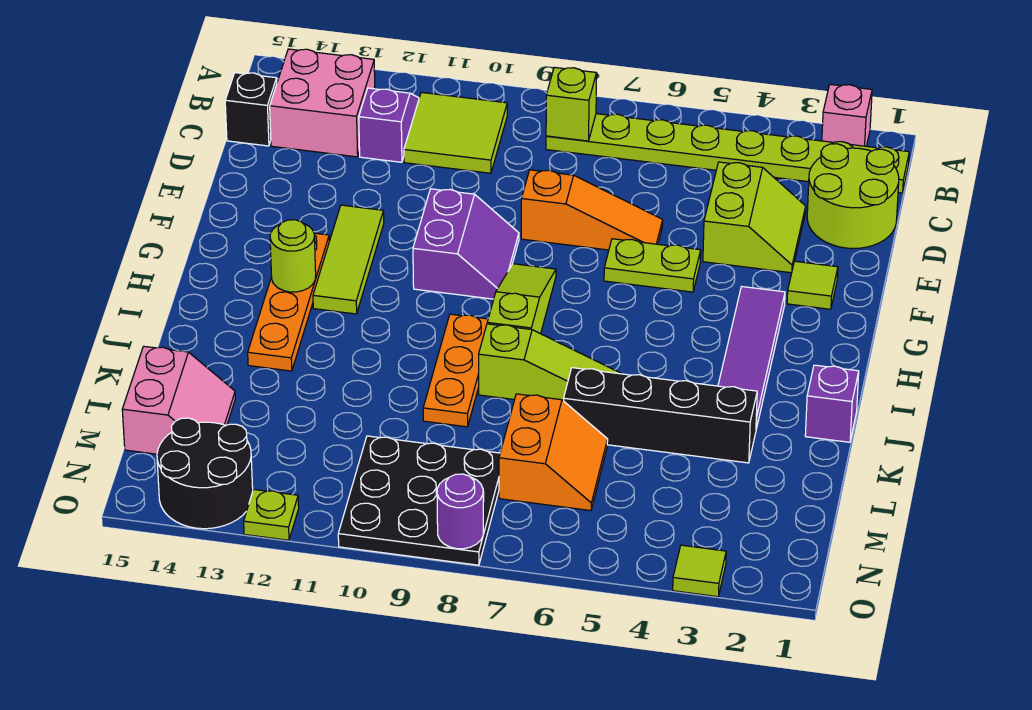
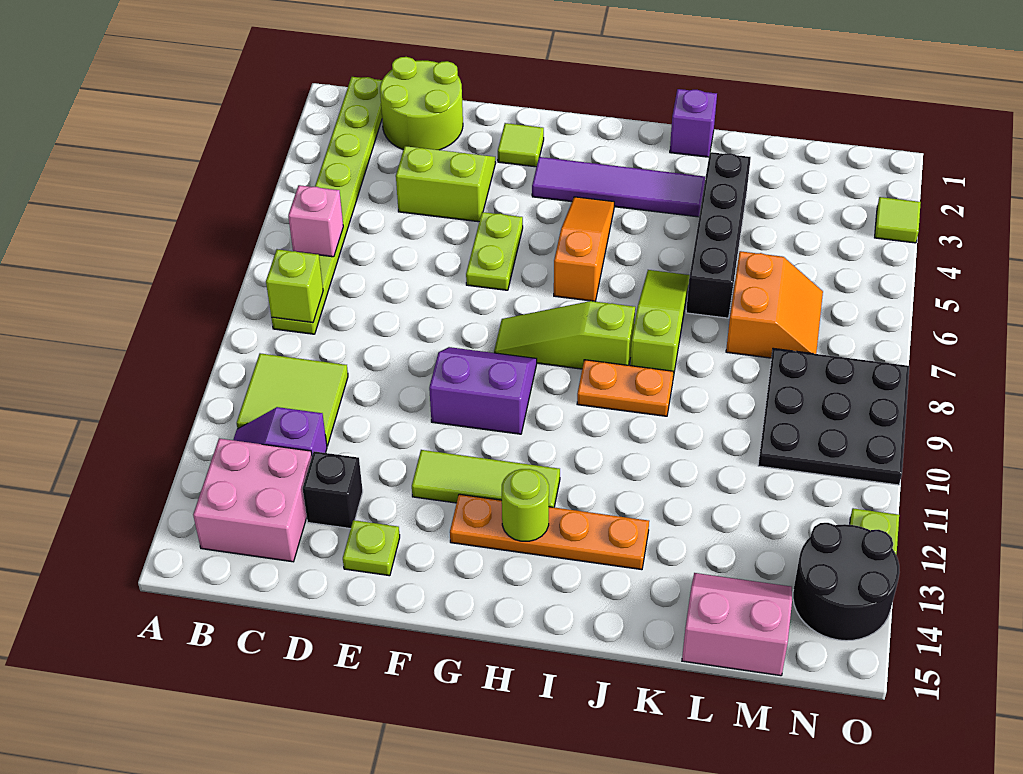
pink 1x1 brick [822,84,872,146] -> pink 1x1 brick moved to [288,185,343,257]
black 1x1 brick [225,73,277,146] -> black 1x1 brick moved to [303,451,363,529]
orange 1x3 slope [521,170,663,250] -> orange 1x3 slope moved to [554,197,614,302]
none -> lime 1x1 plate [343,520,400,576]
orange 1x3 plate [423,314,488,427] -> orange 1x2 plate [577,360,674,416]
orange 2x2 slope [499,394,608,511] -> orange 2x2 slope turned to [726,251,823,358]
purple 1x1 round brick [437,474,483,549] -> none

